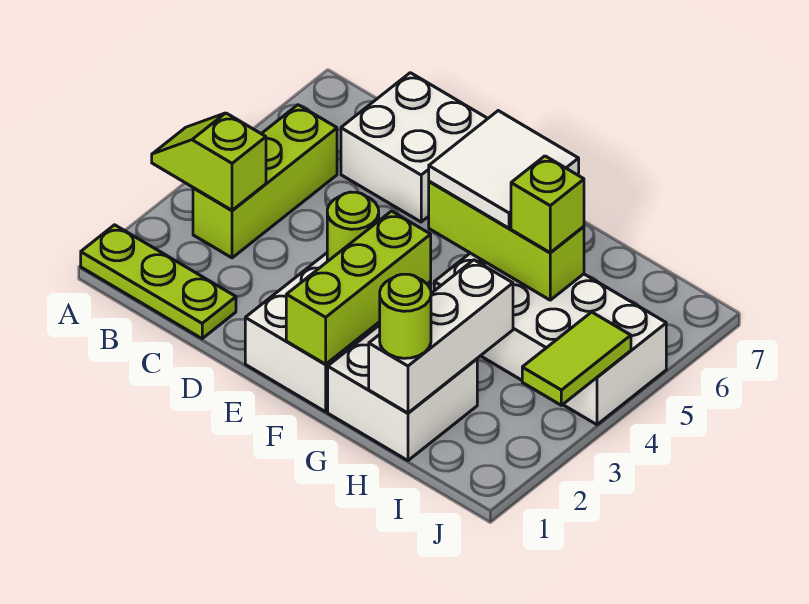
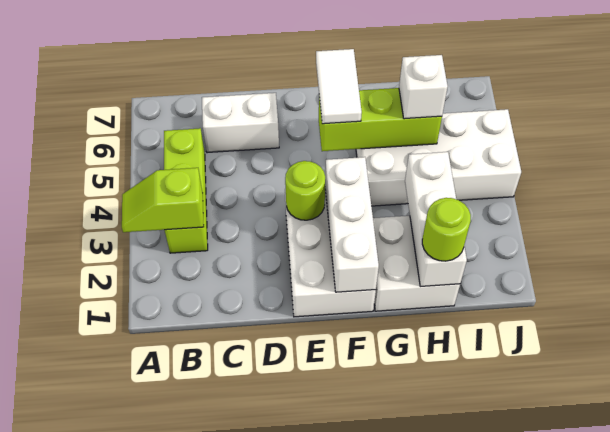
lime 1x3 plate [81,225,236,339] -> none
white 2x2 brick [341,73,488,222] -> white 1x2 brick [202,93,279,153]
lime 1x3 brick [286,211,431,364] -> white 1x3 brick [325,157,379,292]
white 2x2 tile [429,111,579,228] -> white 1x2 tile [316,49,362,124]
lime 1x1 brick [511,156,584,252] -> white 1x1 brick [399,55,448,119]
lime 1x2 tile [522,312,631,405] -> none

